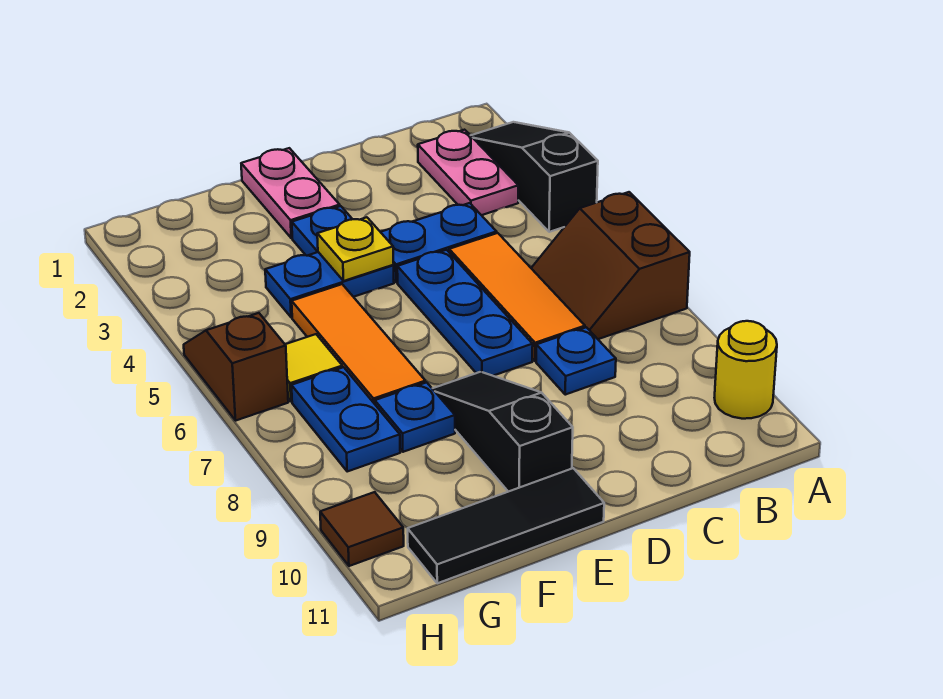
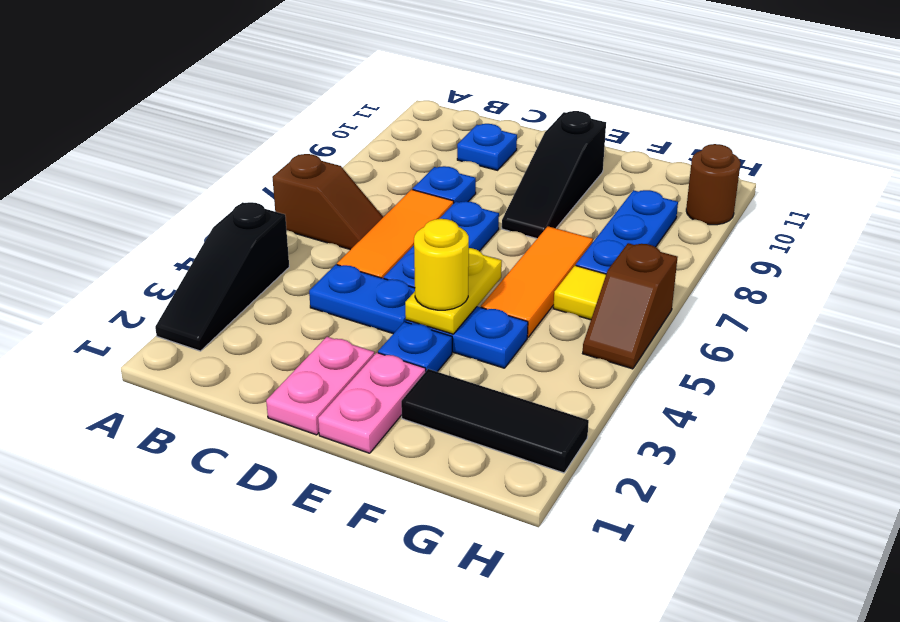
brown 2x2 slope [531,192,690,339] -> brown 1x2 slope [272,154,383,250]
yellow 1x1 round brick [714,321,777,419] -> yellow 1x1 round brick moved to [414,219,469,310]
pink 1x2 plate [418,130,519,215] -> pink 1x2 plate moved to [266,337,374,435]
yellow 1x1 plate [317,217,394,281] -> yellow 1x2 plate [405,248,502,334]
black 1x3 tile [408,468,604,583] -> black 1x3 tile moved to [401,369,589,473]
blue 1x1 plate [375,382,455,452] -> blue 1x1 plate moved to [457,124,517,170]
blue 1x2 plate [291,367,400,471] -> blue 1x3 plate [576,190,678,274]
brown 1x1 tile [320,492,404,566] -> brown 1x1 round brick [686,144,740,225]

